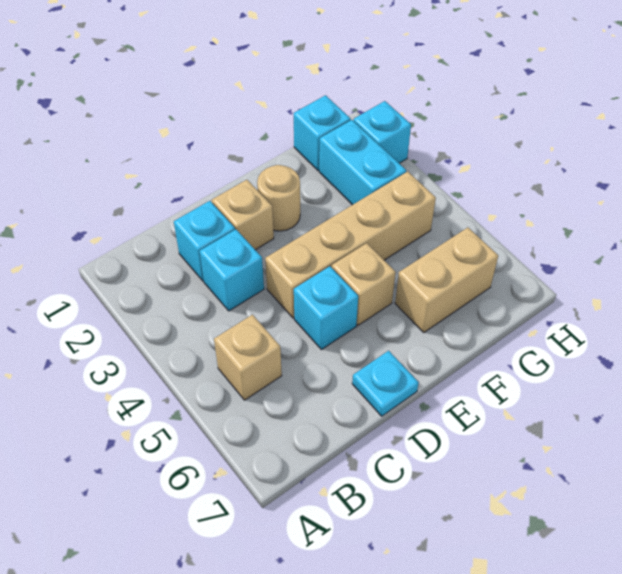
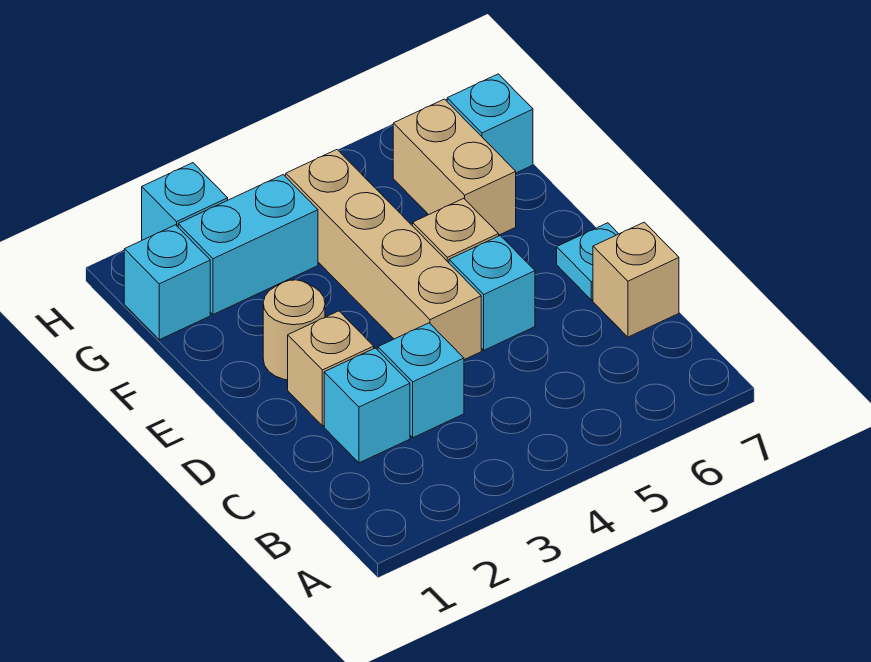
tan 1x1 brick [214,315,282,400] -> tan 1x1 brick moved to [593,222,679,337]
none -> cyan 1x1 brick [447,74,533,173]

